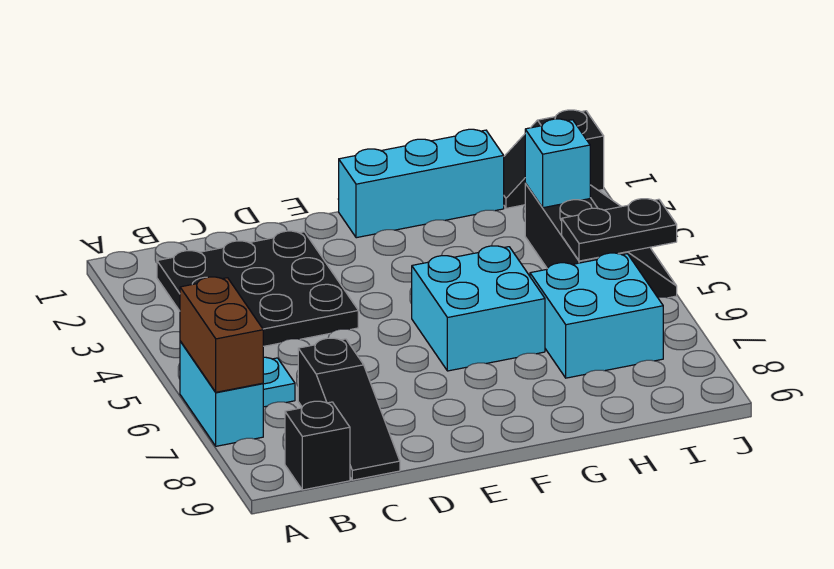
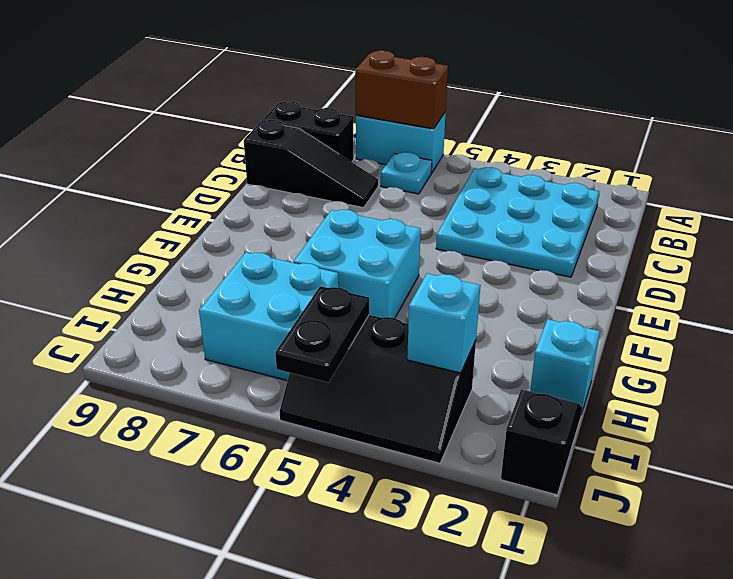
black 3x3 plate [157,231,358,346] -> cyan 3x3 plate [436,167,599,277]
black 1x1 brick [285,401,350,490] -> black 1x2 brick [262,101,354,162]
black 1x3 slope [298,338,400,480] -> black 1x3 slope turned to [244,120,378,208]
cyan 1x3 brick [339,129,504,238] -> cyan 1x1 brick [530,319,600,414]

